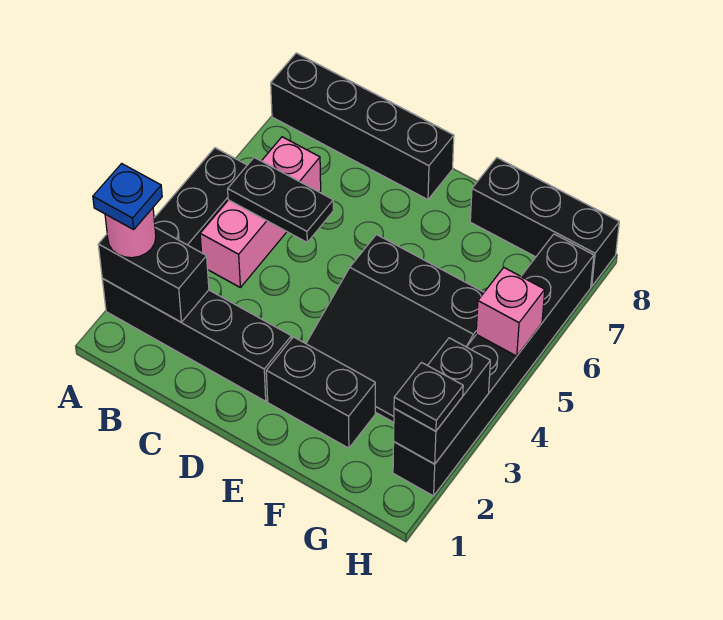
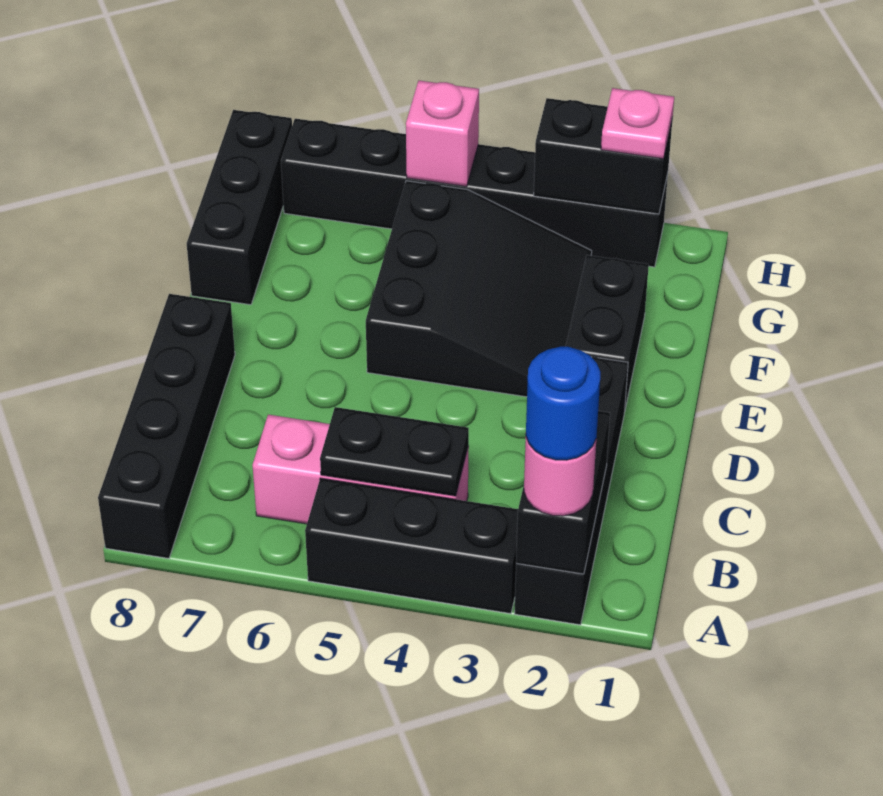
blue 1x1 plate [93,164,162,230] -> blue 1x1 round brick [526,347,600,460]
black 1x2 plate [228,158,333,242] -> black 1x2 plate turned to [320,407,469,496]
black 1x1 plate [394,363,463,431] -> pink 1x1 plate [601,88,674,159]

